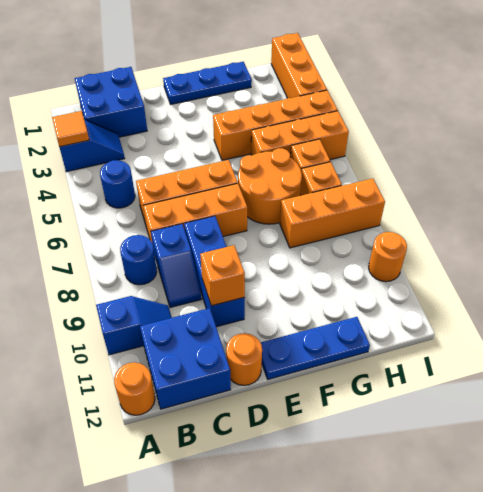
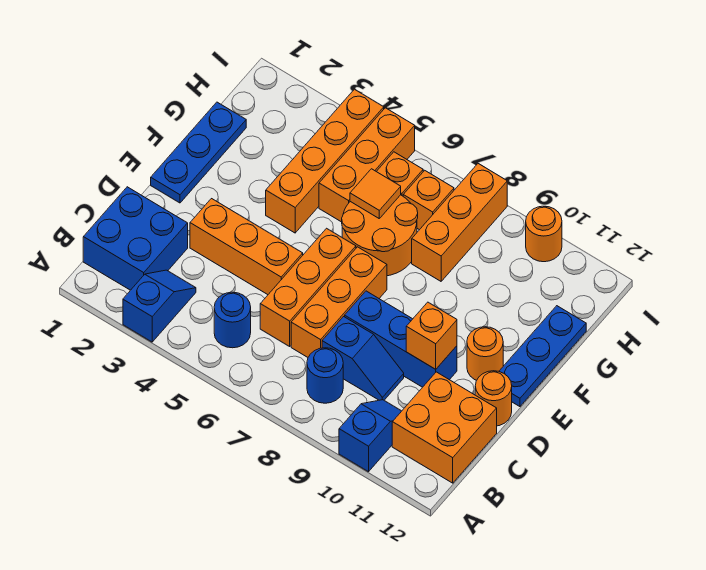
orange 1x1 tile [52,111,89,147] -> orange 1x1 tile moved to [350,169,401,218]
orange 1x1 round brick [114,362,155,415] -> orange 1x1 round brick moved to [467,327,503,380]
blue 2x2 brick [140,308,231,409] -> orange 2x2 brick [392,372,497,483]
orange 1x3 brick [271,33,327,98] -> orange 1x3 brick moved to [190,199,303,295]

